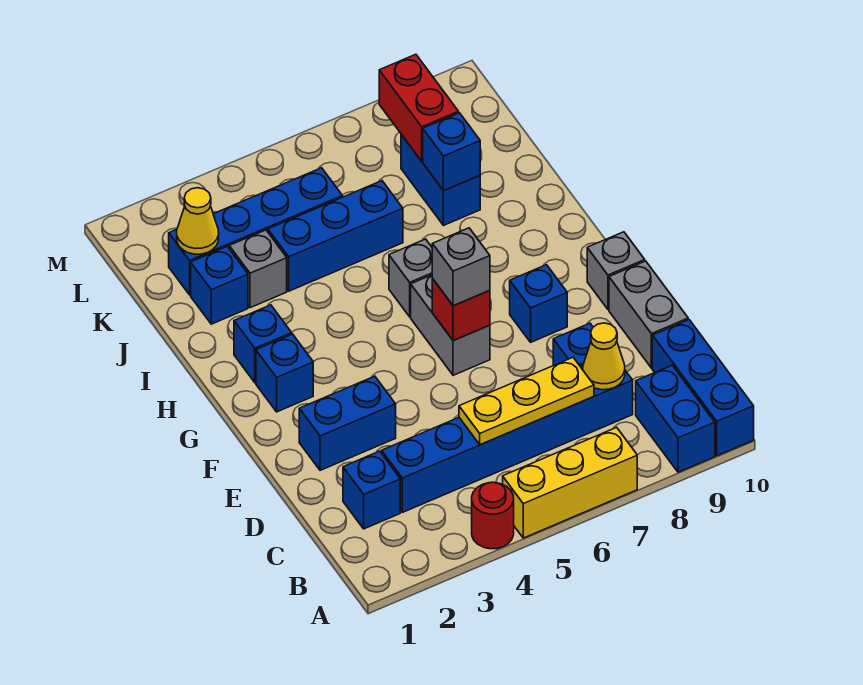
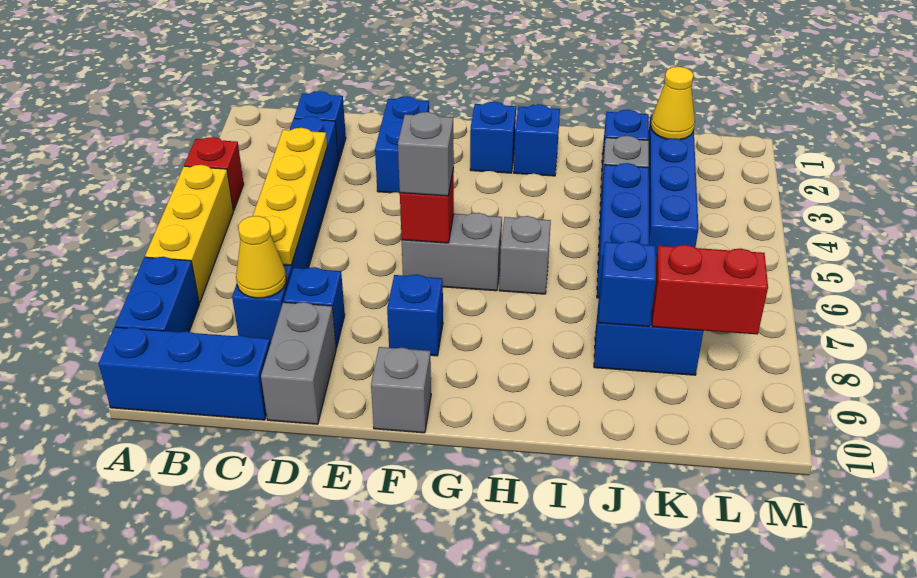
red 1x1 round brick [472,482,514,549] -> red 1x1 brick [184,137,244,211]
blue 1x2 brick [636,365,715,472] -> blue 1x2 brick turned to [115,257,199,332]
yellow 1x3 plate [459,357,594,445] -> yellow 1x4 plate [253,128,327,265]
grey 1x2 brick [609,261,688,368] -> grey 1x2 brick turned to [261,302,336,424]

